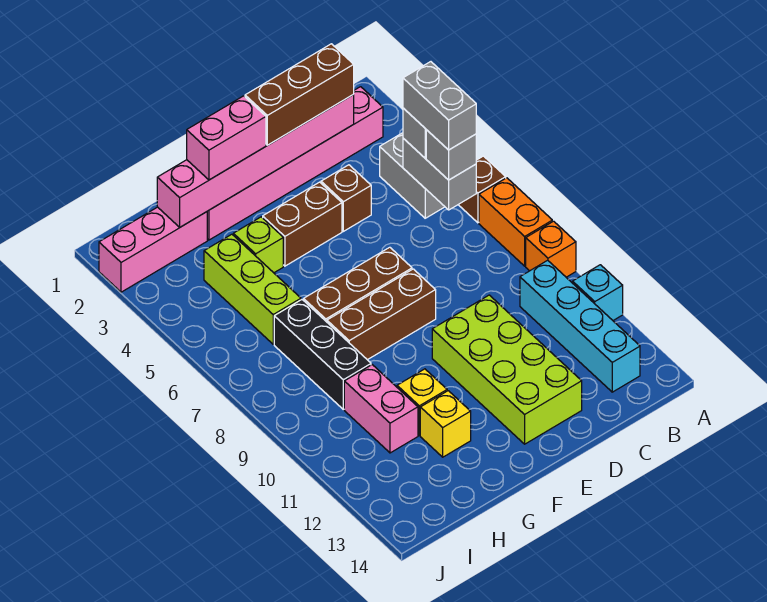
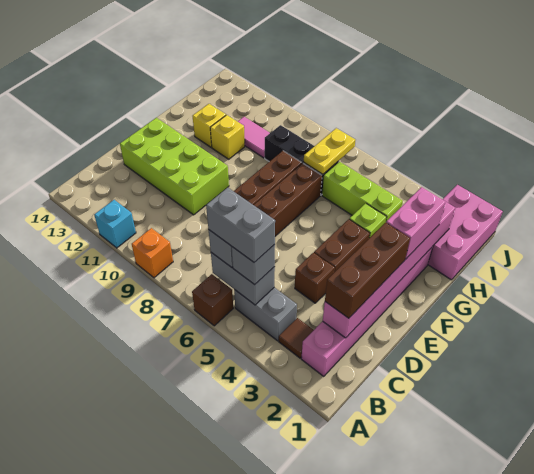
orange 1x2 brick [479,178,552,266] -> none
none -> brown 1x1 tile [279,318,314,358]
cyan 1x4 brick [520,260,640,392] -> none
pink 1x3 brick [99,207,207,292] -> pink 2x3 brick [428,185,503,280]
none -> yellow 1x2 plate [304,128,355,174]
pink 1x2 brick [344,365,418,453] -> pink 1x2 tile [238,117,270,158]

